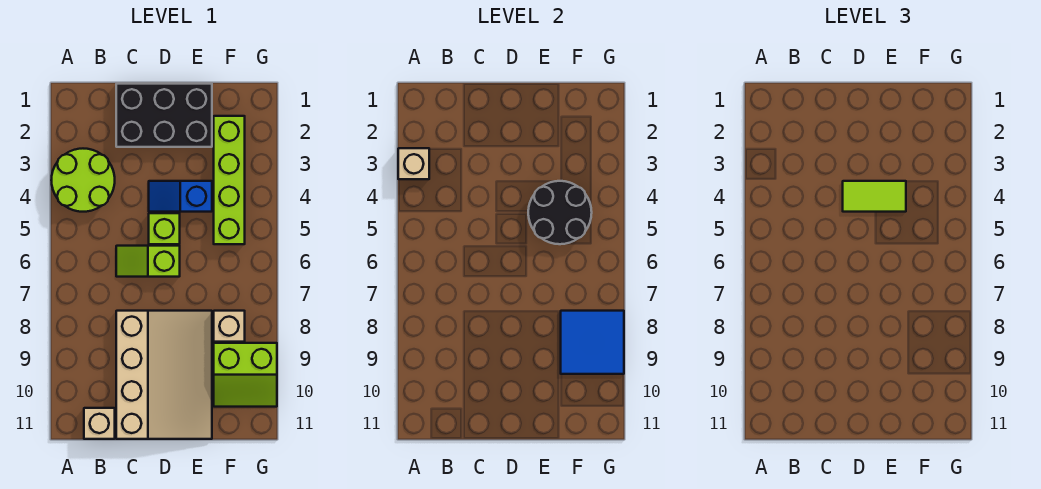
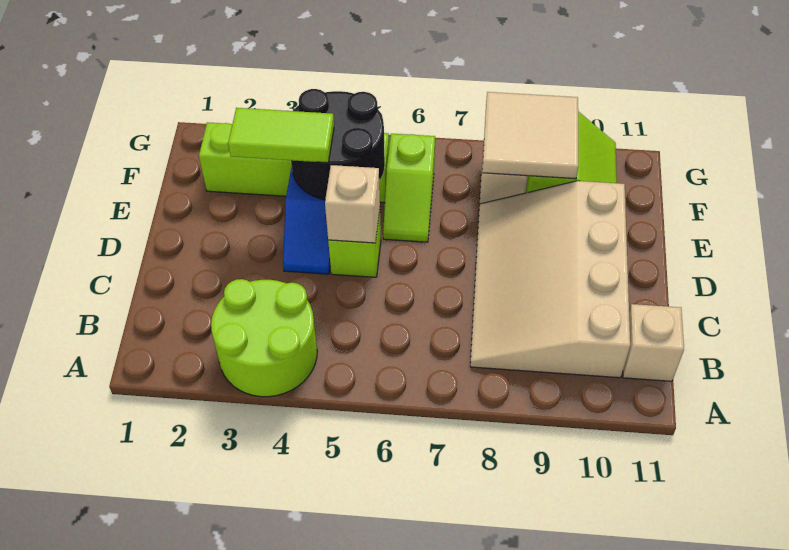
tan 1x1 brick [398,148,429,179] -> tan 1x1 brick moved to [325,165,380,243]
black 2x3 brick [116,84,212,147] -> none
lime 1x2 slope [116,246,180,277] -> lime 1x2 slope moved to [383,134,435,242]
tan 3x4 slope [116,311,212,439] -> tan 3x4 slope turned to [470,181,630,378]
lime 1x2 tile [843,181,906,212] -> lime 1x2 tile turned to [228,108,334,163]
blue 2x2 tile [561,311,624,374] -> tan 2x2 tile [482,92,578,179]

